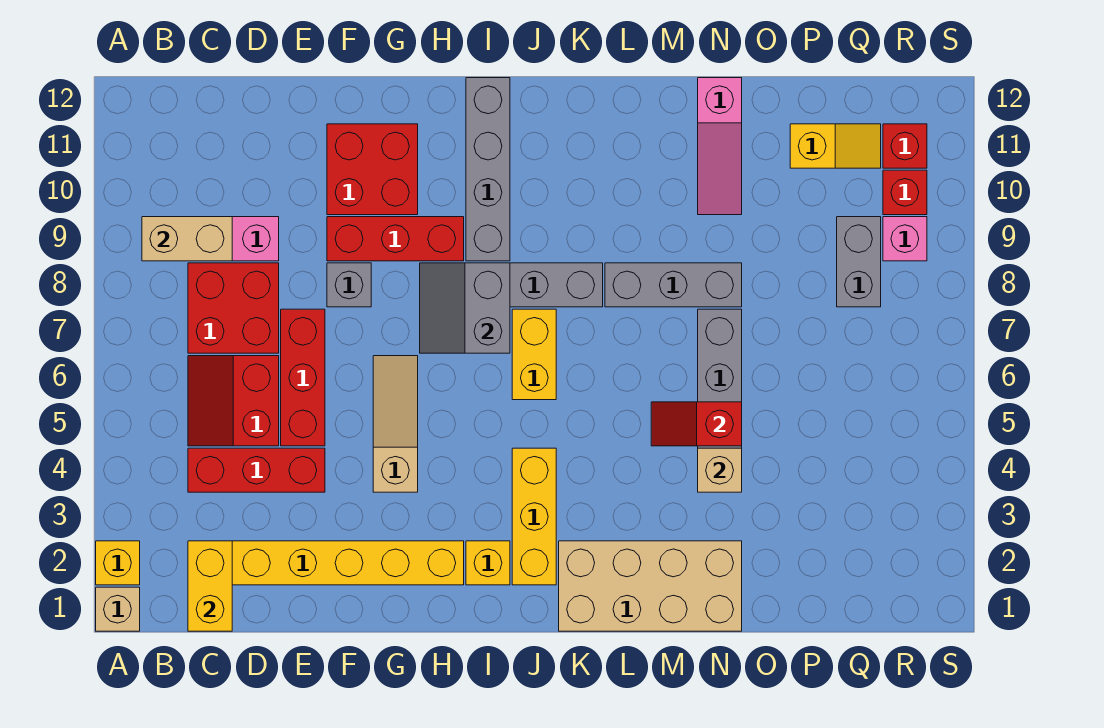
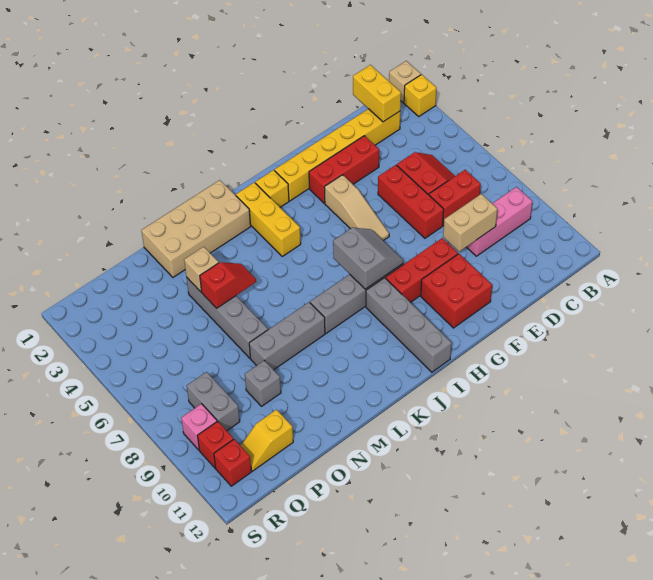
tan 1x2 brick [142,217,232,261] -> tan 1x2 brick moved to [443,194,497,252]
red 1x3 brick [188,448,325,492] -> red 1x3 brick moved to [309,136,379,203]
red 2x2 brick [188,263,279,353] -> red 1x2 brick [429,170,481,226]
grey 1x1 brick [327,263,371,307] -> grey 1x1 brick moved to [245,360,281,406]
yellow 1x2 brick [512,309,556,400] -> none
pink 1x3 slope [698,78,742,215] -> none

